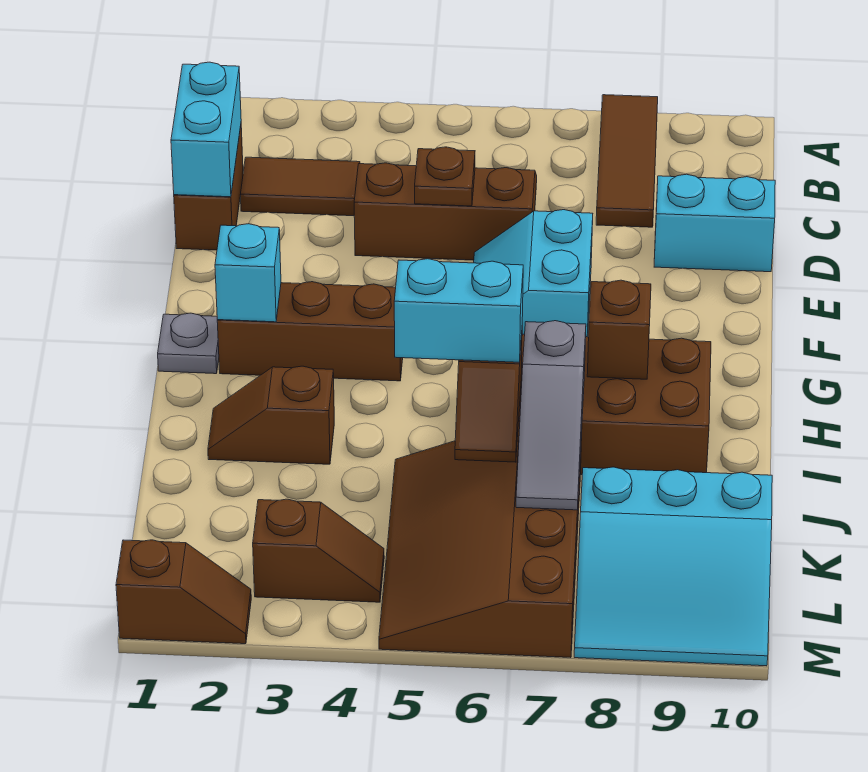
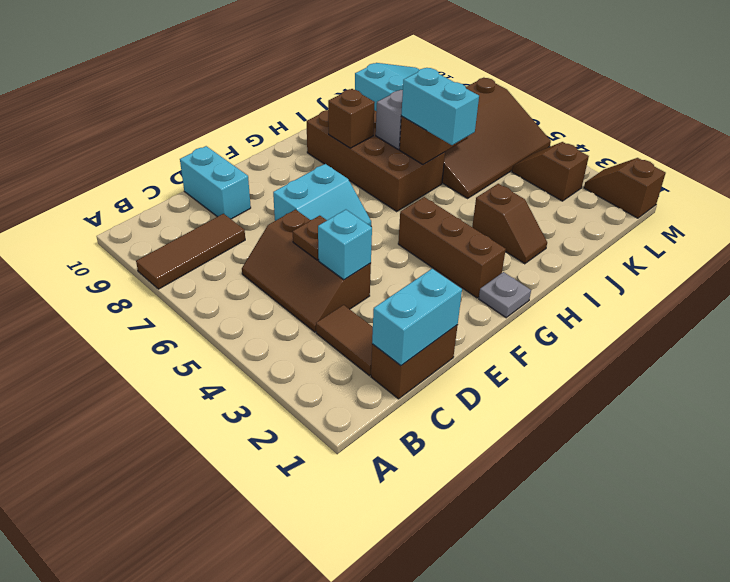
cyan 1x1 brick [215,224,281,322] -> cyan 1x1 brick moved to [318,210,372,280]

